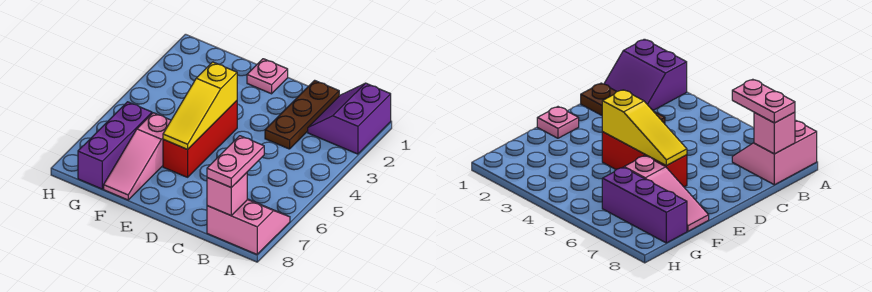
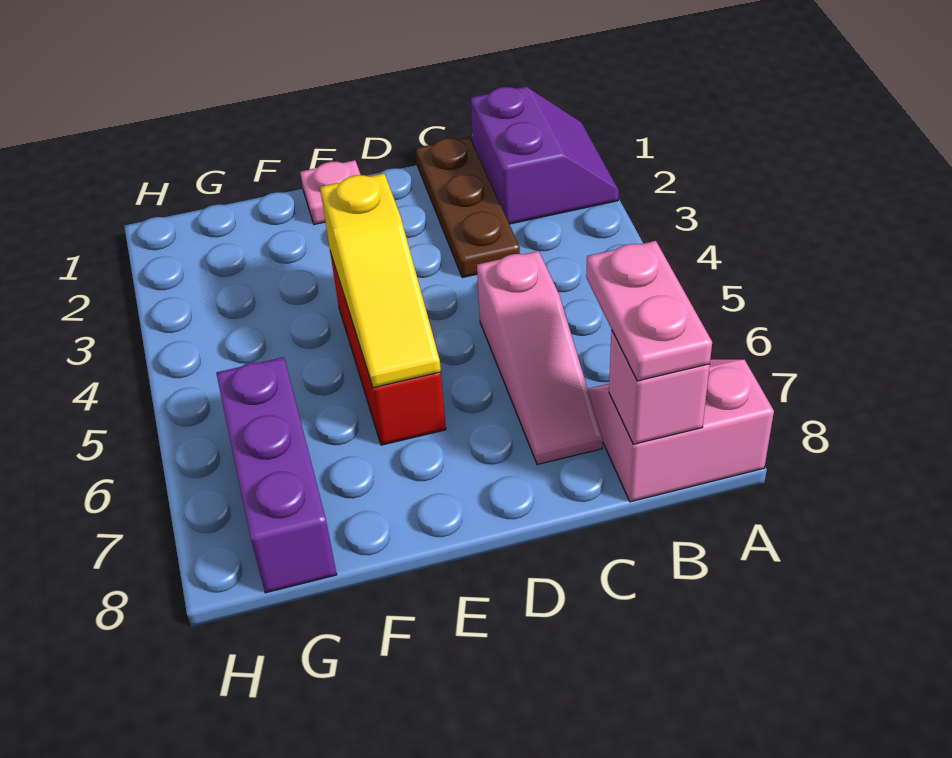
purple 2x2 slope [308,83,391,154] -> purple 2x2 slope turned to [471,86,619,224]
pink 1x3 slope [104,113,171,200] -> pink 1x3 slope moved to [477,251,603,465]

